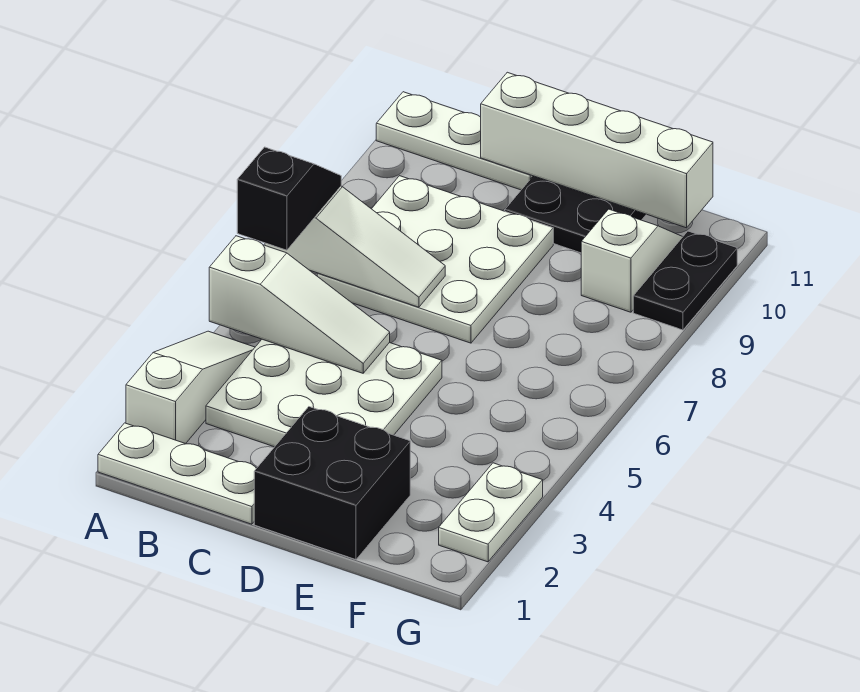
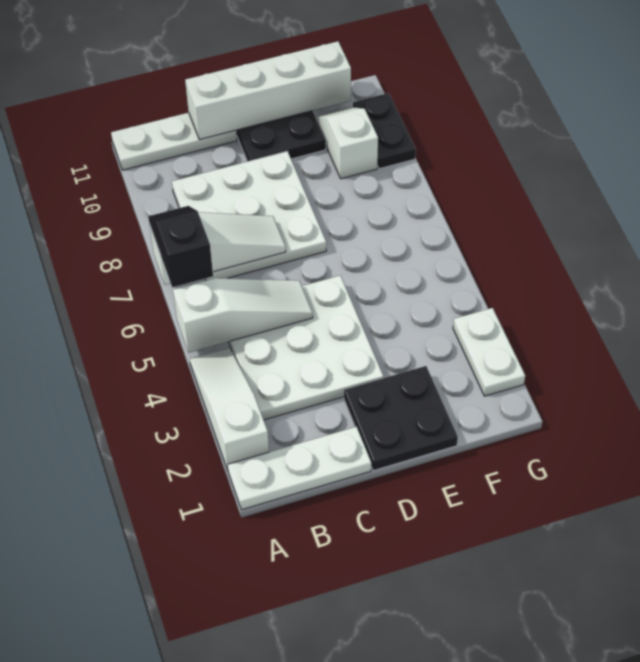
black 2x2 brick [254,407,410,560] -> black 2x2 plate [344,366,458,471]

